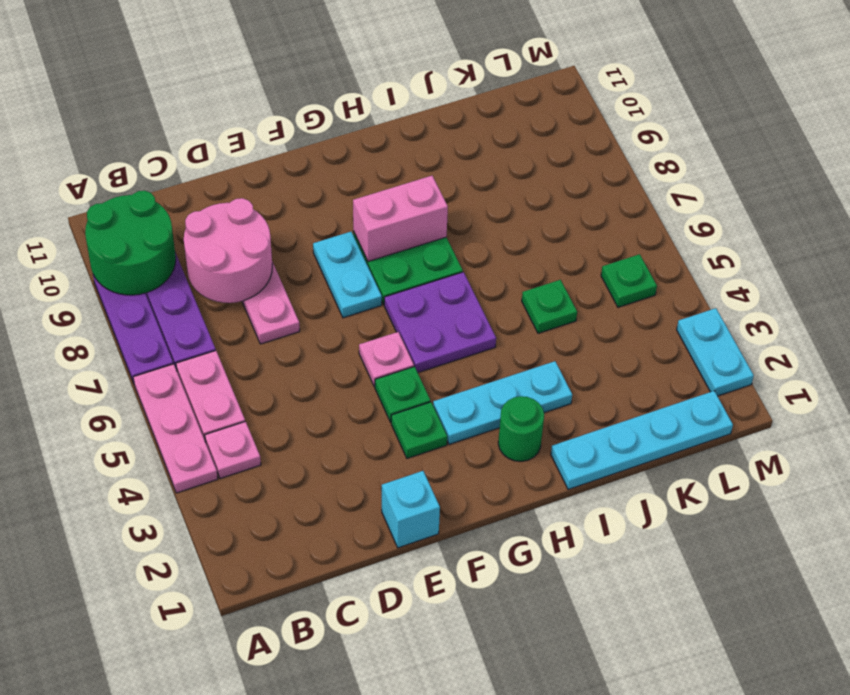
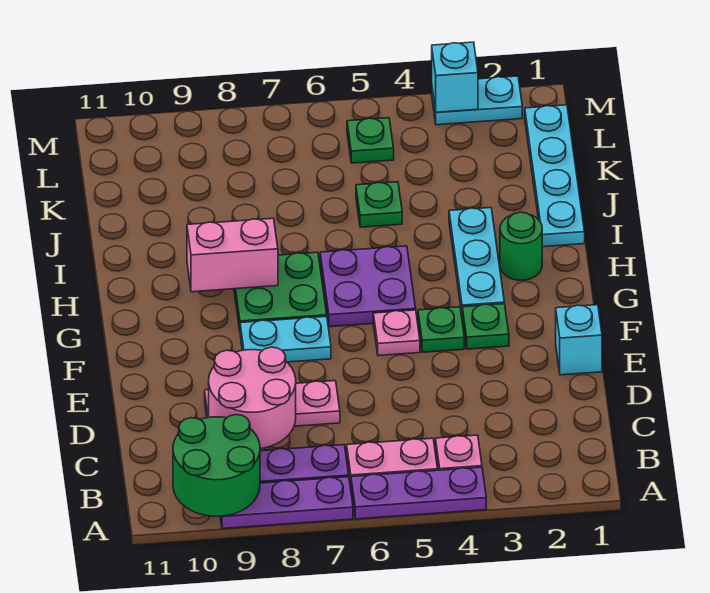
pink 1x3 plate [133,364,218,493] -> purple 1x3 plate [351,467,486,519]
pink 1x2 brick [353,176,448,262] -> pink 1x2 brick turned to [187,218,278,292]
none -> cyan 1x1 brick [432,42,478,112]

